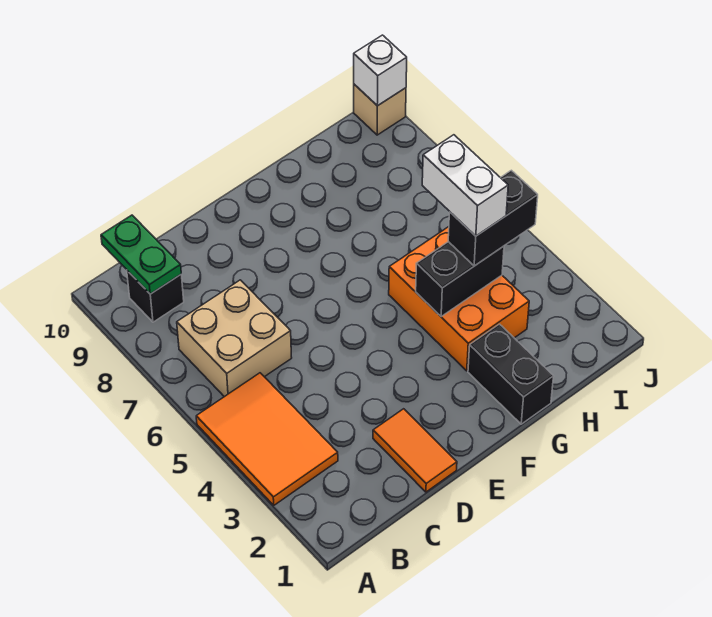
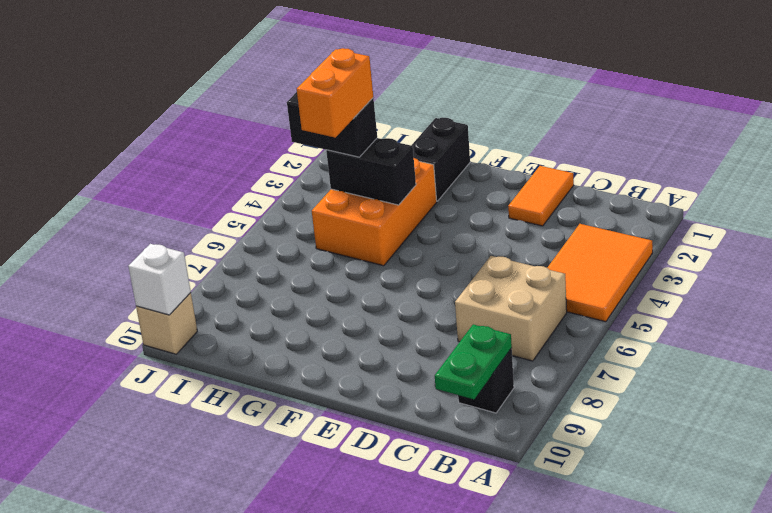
white 1x2 brick [422,135,508,236] -> orange 1x2 brick [297,48,373,138]

